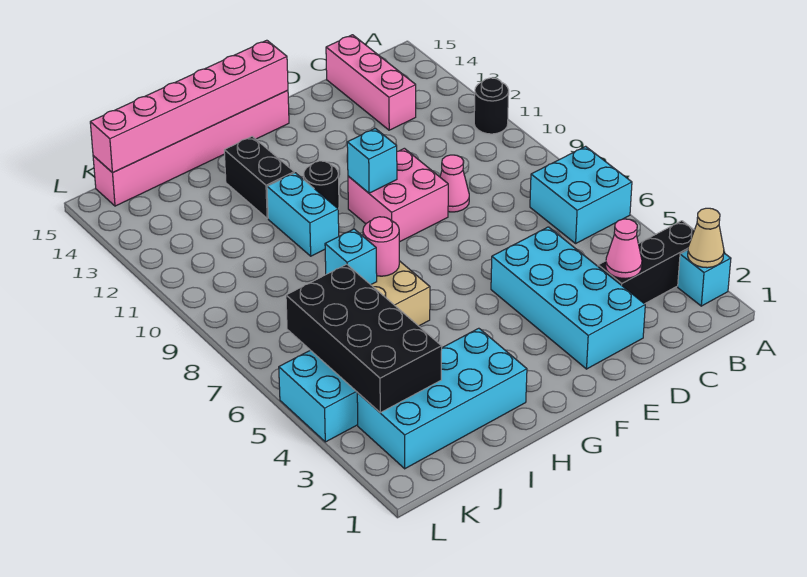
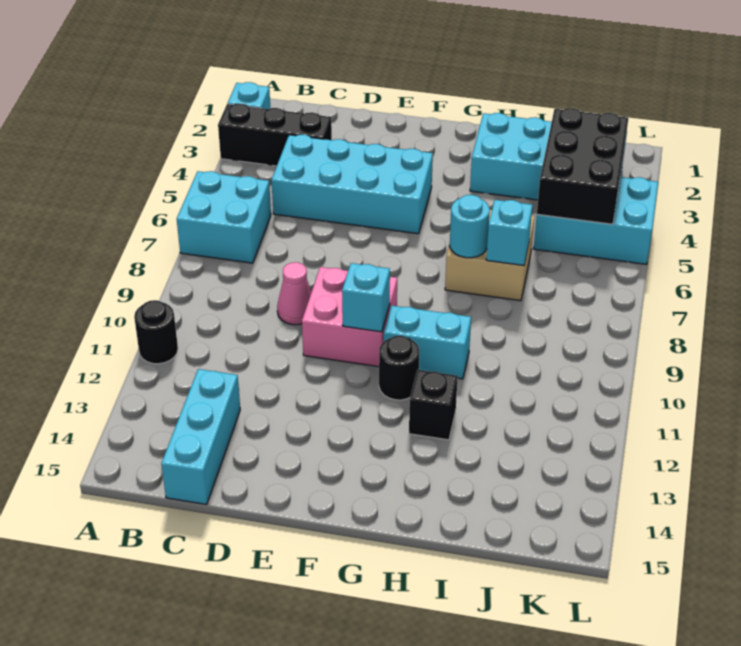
tan 1x1 cone [688,208,724,268] -> none
pink 1x1 cone [606,219,642,279] -> none
pink 1x3 brick [326,35,416,130] -> cyan 1x3 brick [161,369,240,504]
cyan 2x4 brick [491,227,645,369] -> cyan 2x4 brick turned to [271,135,433,234]
pink 1x6 brick [93,90,289,206] -> none
pink 1x6 brick [90,40,288,173] -> none
pink 1x1 round brick [363,217,399,276] -> cyan 1x1 round brick [450,195,490,258]
cyan 1x2 brick [267,173,339,256] -> cyan 1x2 brick turned to [384,306,471,379]
black 1x2 brick [224,136,294,218] -> black 1x1 brick [409,370,458,440]
black 2x4 brick [286,264,442,413] -> black 2x3 brick [537,108,628,224]

